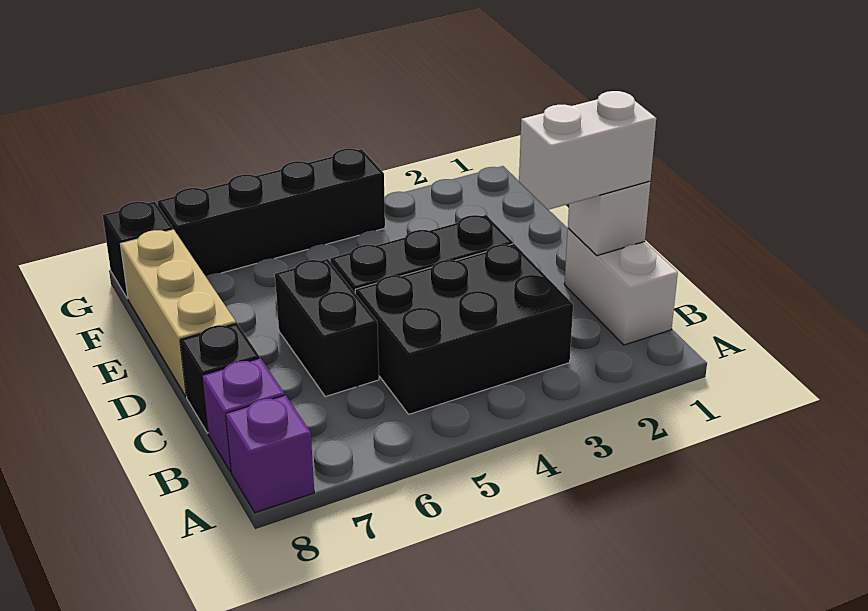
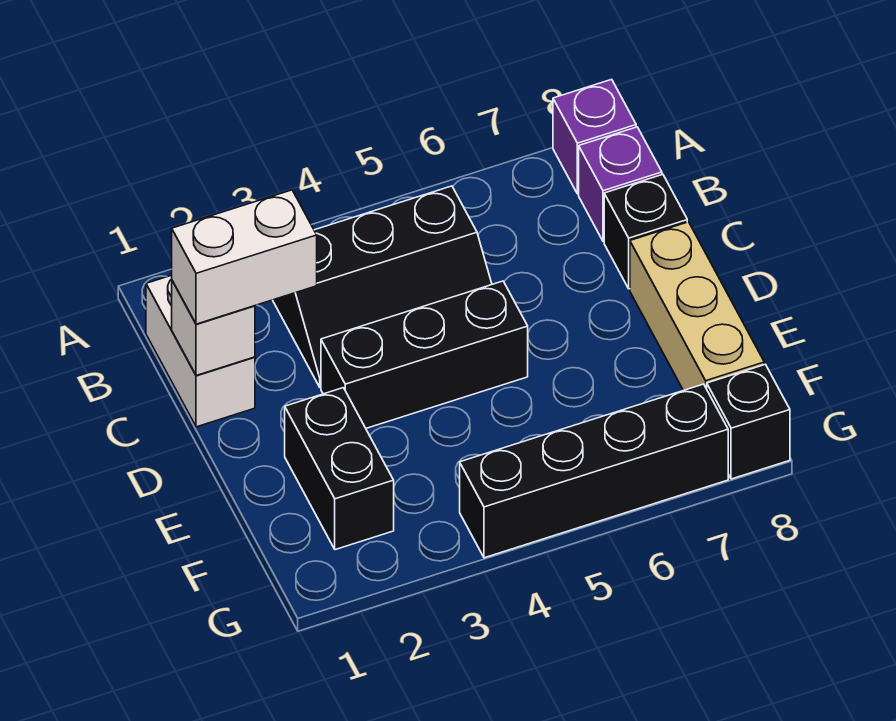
black 2x3 brick [355,244,573,414] -> black 2x3 slope [273,186,492,387]
black 1x2 brick [275,259,379,397] -> black 1x2 brick moved to [285,388,394,550]

